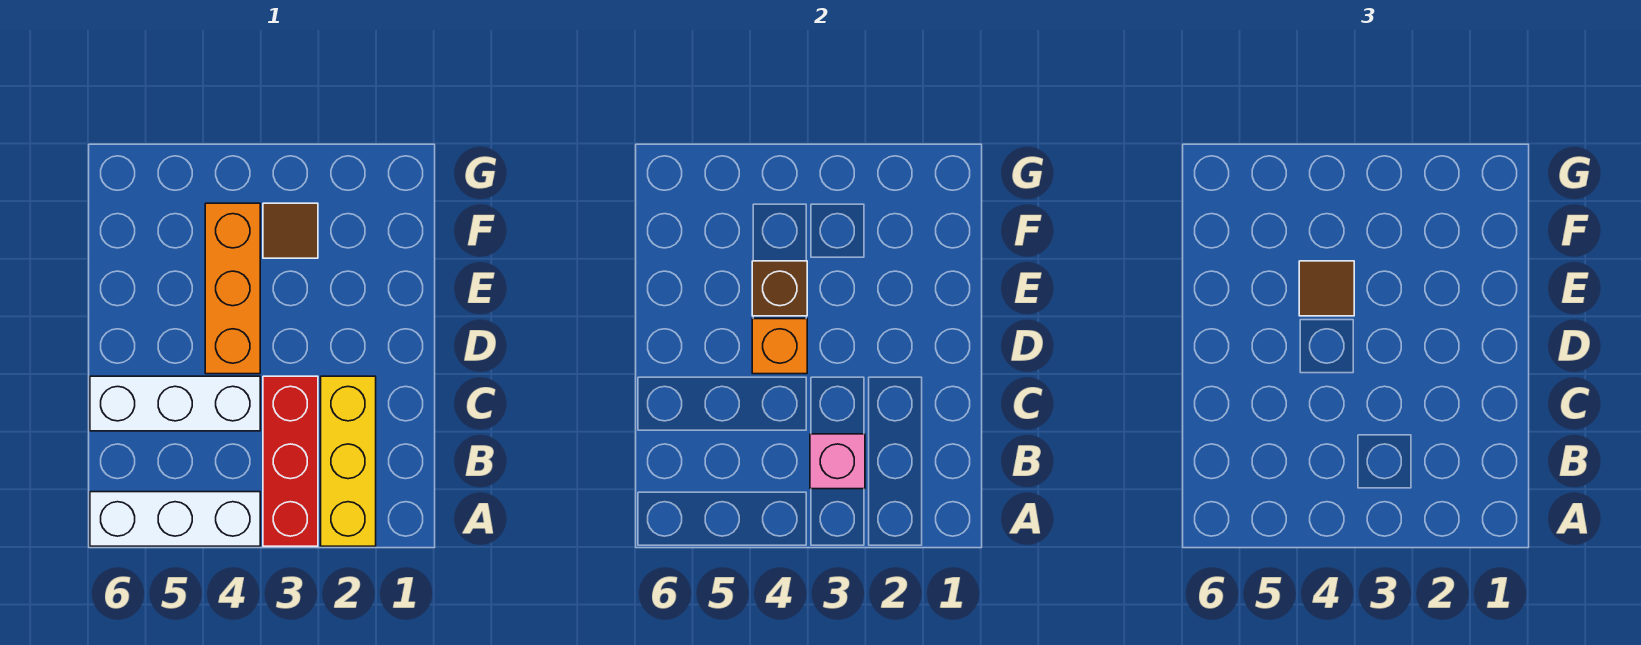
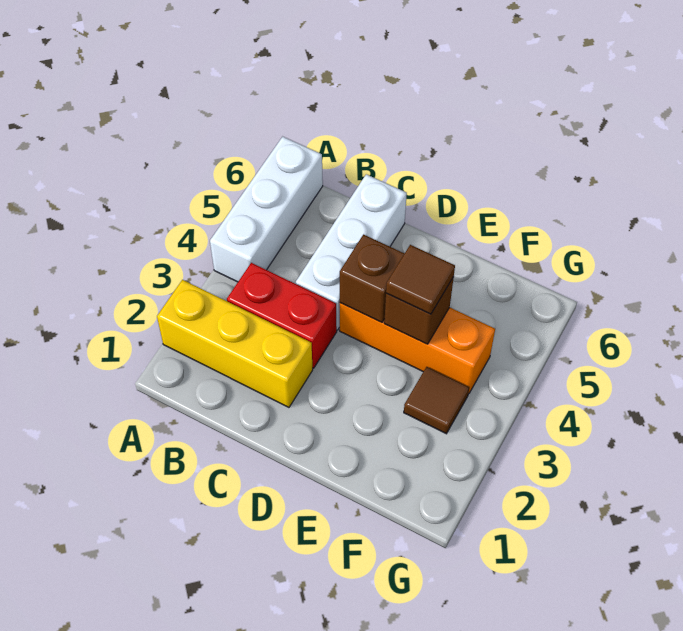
red 1x3 brick [263,376,318,546] -> red 1x2 brick [227,263,337,368]
pink 1x1 brick [810,434,865,489] -> none
orange 1x1 brick [752,319,807,374] -> brown 1x1 brick [340,235,405,322]

